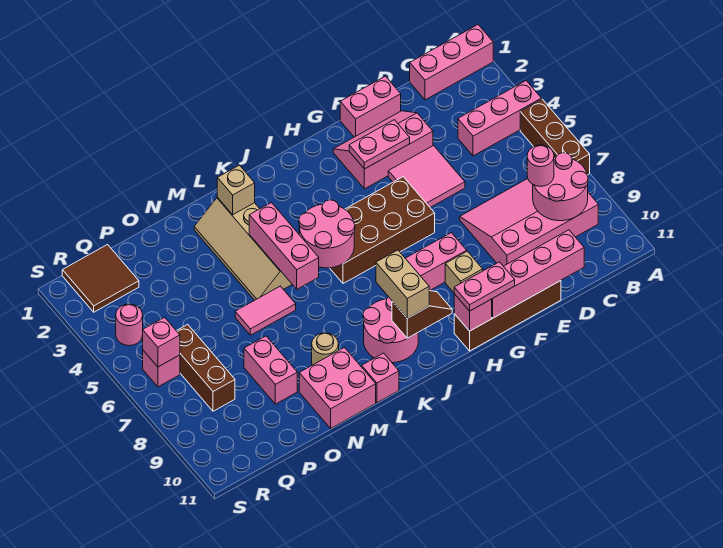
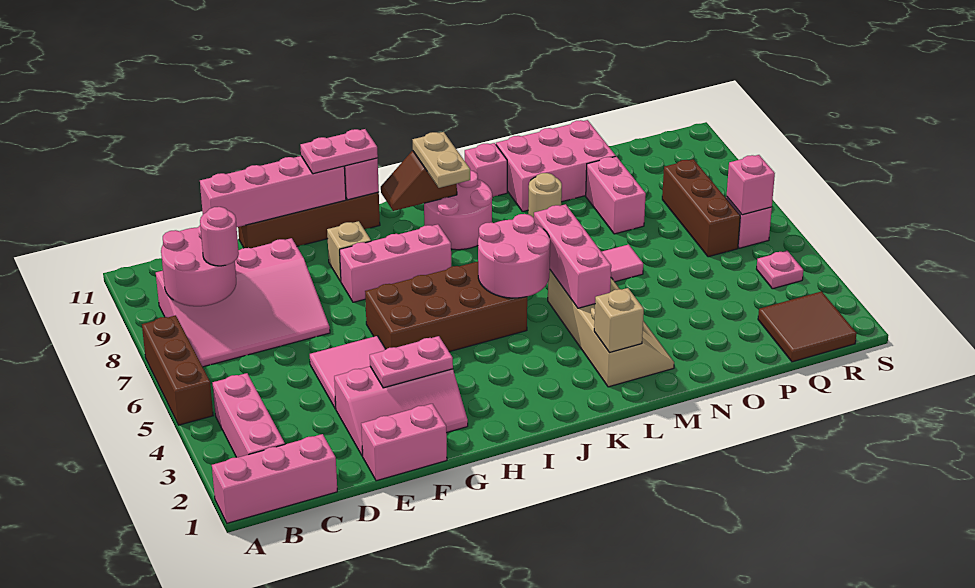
pink 1x3 brick [458,81,542,156] -> pink 1x3 brick turned to [213,373,285,457]
tan 1x2 brick [376,250,429,318] -> tan 1x2 plate [413,132,470,188]
pink 2x2 brick [299,348,376,428] -> pink 2x3 brick [496,120,616,212]
pink 1x1 round brick [116,304,143,346] -> pink 1x1 plate [757,251,803,289]

